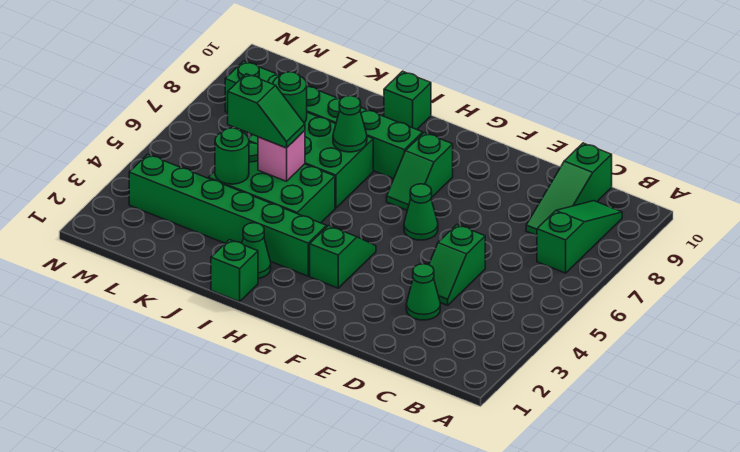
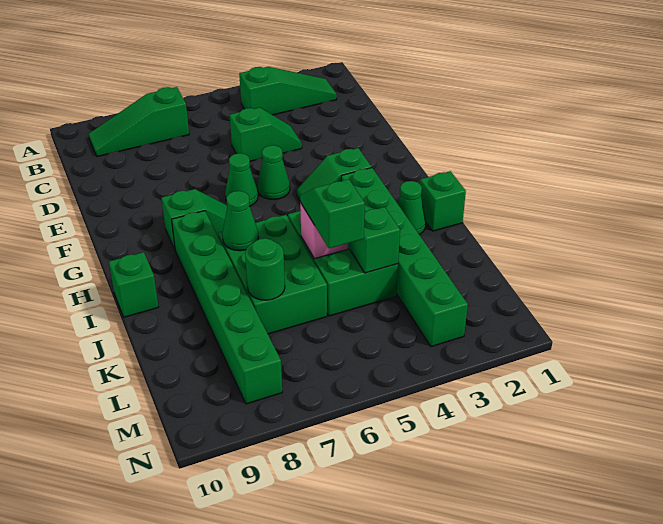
green 1x3 slope [526,143,612,236] -> green 1x3 slope moved to [239,67,337,115]
green 1x1 cone [406,264,440,320] -> green 1x1 cone moved to [258,145,290,200]
green 1x1 round brick [215,128,249,184] -> green 1x1 brick [350,207,400,273]

